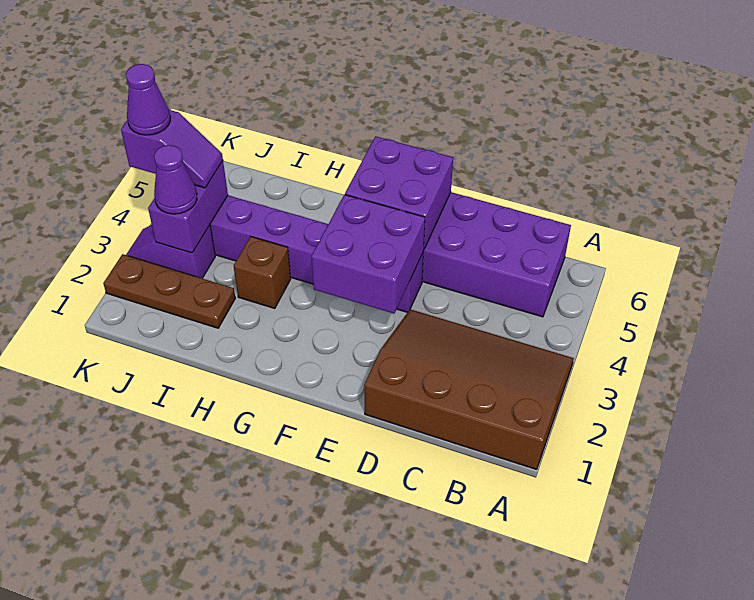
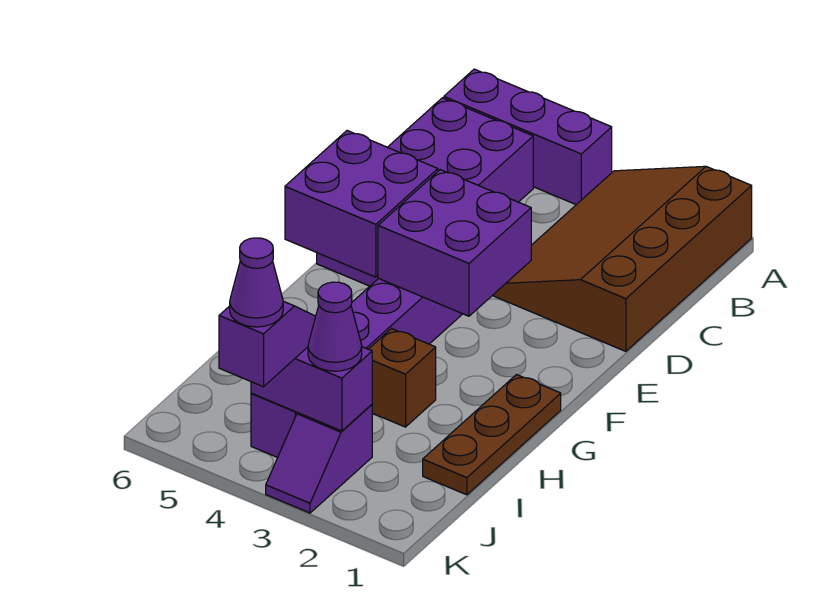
none -> purple 1x3 brick [444,69,612,205]
brown 1x3 plate [103,254,235,328] -> brown 1x3 plate moved to [423,375,561,495]

